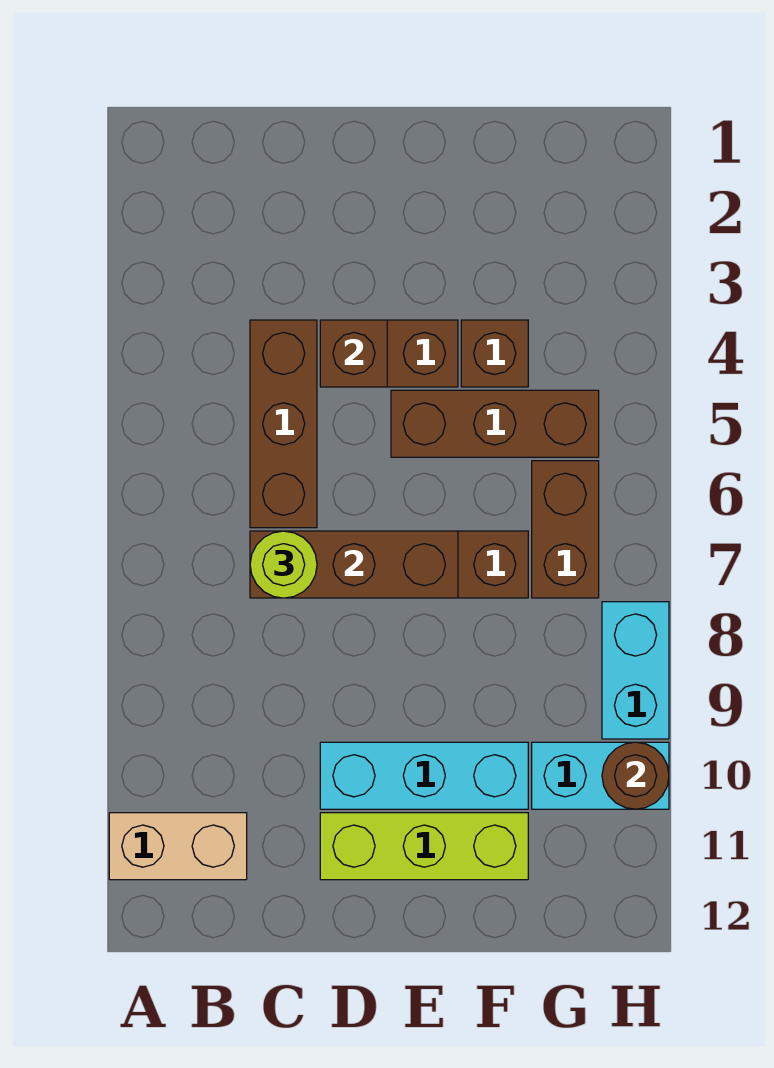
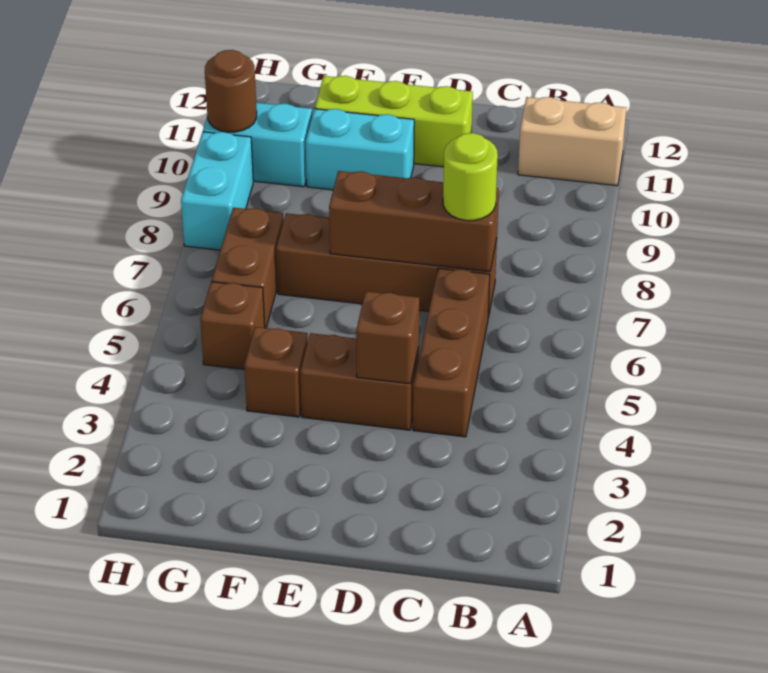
cyan 1x3 brick [320,742,528,809] -> cyan 1x2 brick [306,109,414,190]
brown 1x3 brick [391,390,599,457] -> brown 1x1 brick [200,282,265,369]

